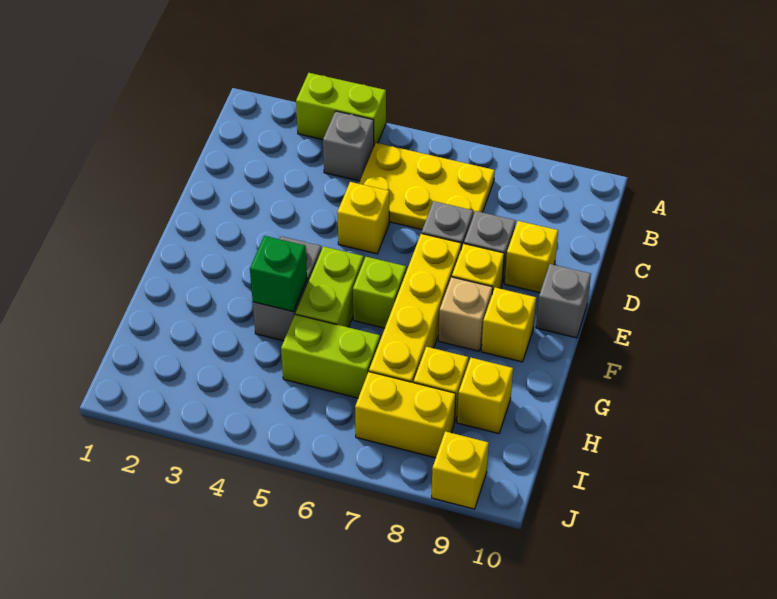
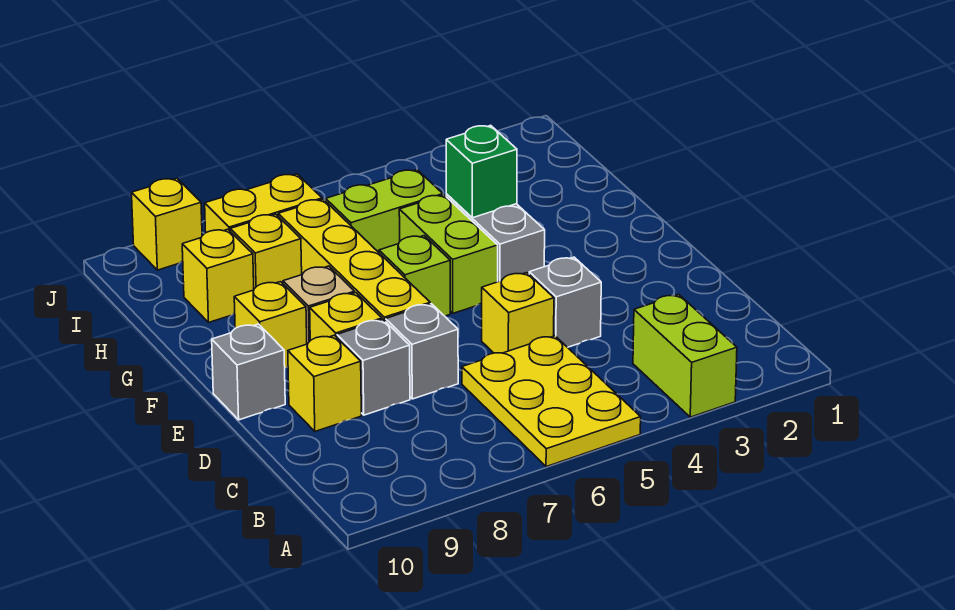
lime 1x2 brick [296,73,386,145] -> lime 1x2 brick turned to [633,295,737,417]
grey 1x1 brick [323,111,374,181] -> grey 1x1 brick moved to [529,257,601,347]
yellow 2x3 plate [359,143,495,230] -> yellow 2x3 plate turned to [462,336,641,467]

